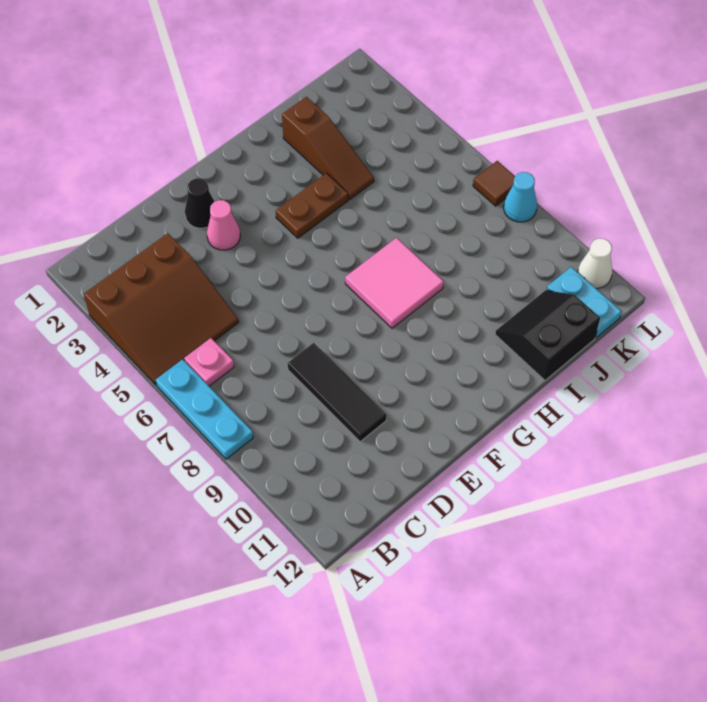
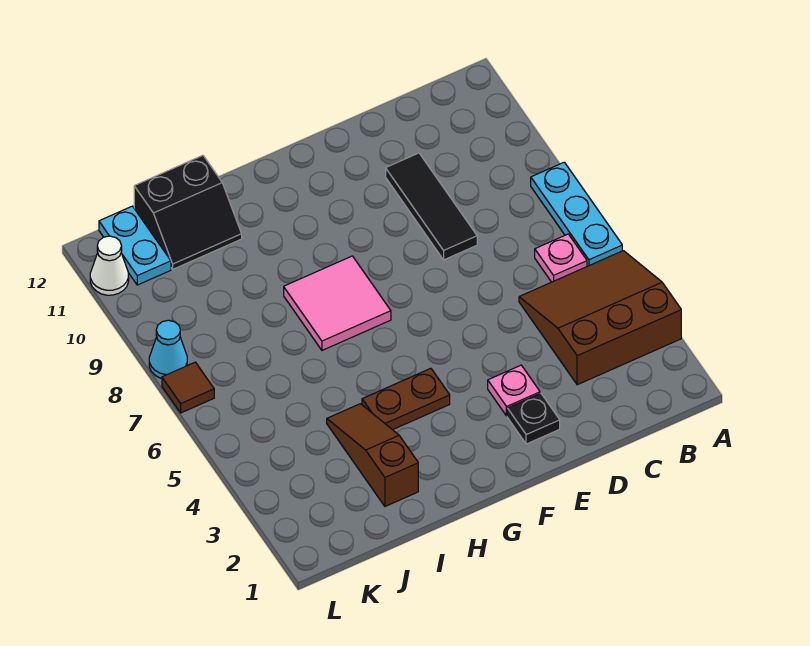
black 1x1 cone [185,178,215,228] -> black 1x1 plate [507,393,560,444]
pink 1x1 cone [207,200,240,250] -> pink 1x1 plate [488,365,540,416]

